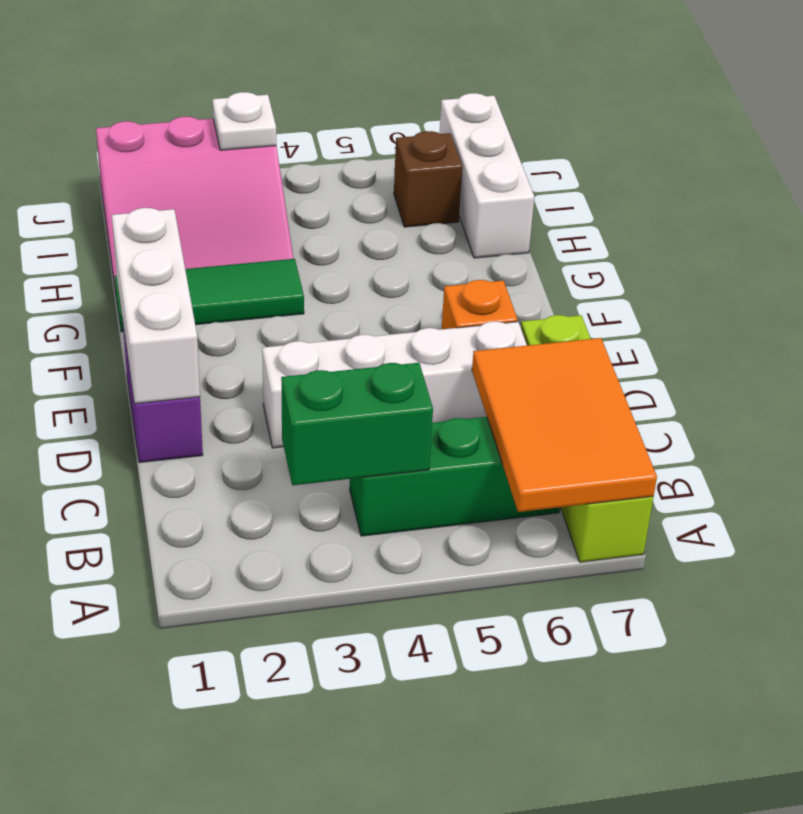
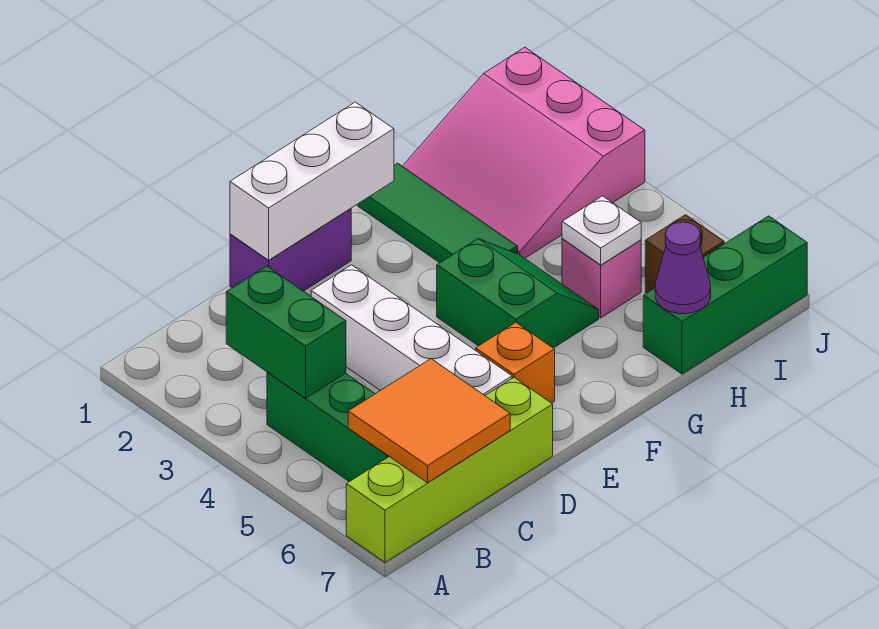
orange 2x3 tile [472,338,657,512] -> orange 2x2 tile [348,359,510,483]
none -> green 2x2 slope [437,239,599,348]
none -> pink 1x1 brick [562,239,641,318]
white 1x3 brick [440,93,534,258] -> green 1x3 brick [643,216,807,374]
none -> purple 1x1 cone [655,222,711,314]
white 1x1 plate [213,92,276,150] -> white 1x1 plate moved to [562,196,641,265]

